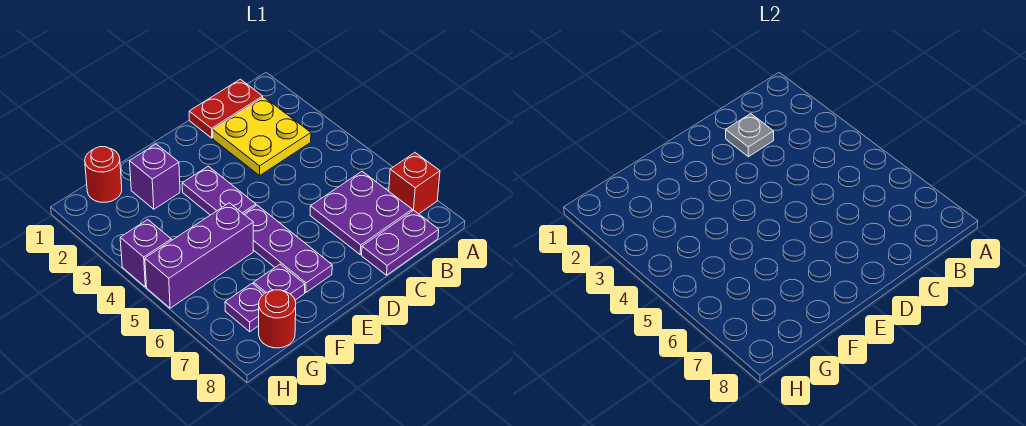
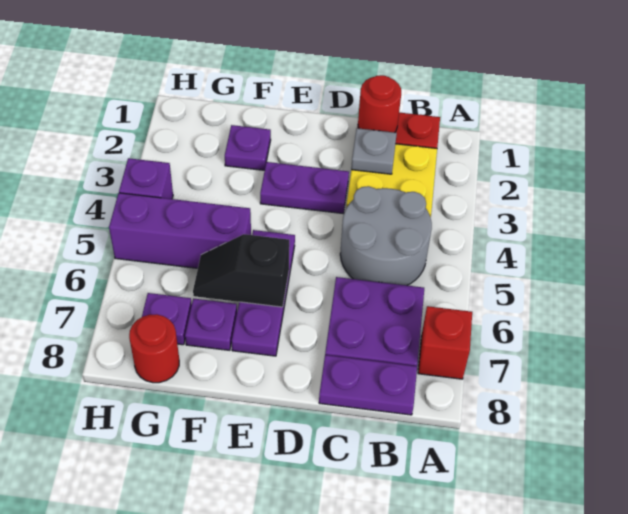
none -> grey 2x2 round brick [340,186,432,285]
purple 1x2 plate [182,166,256,215] -> purple 1x2 plate turned to [260,162,349,213]
none -> black 1x2 slope [193,234,289,307]
purple 1x1 brick [130,144,180,209] -> purple 1x1 plate [225,125,271,170]
red 1x1 round brick [85,147,122,202] -> red 1x1 round brick moved to [358,75,401,132]

